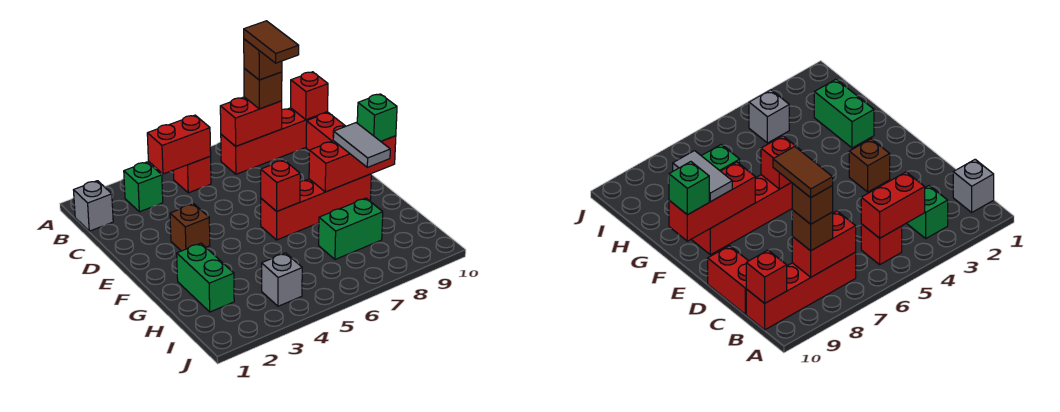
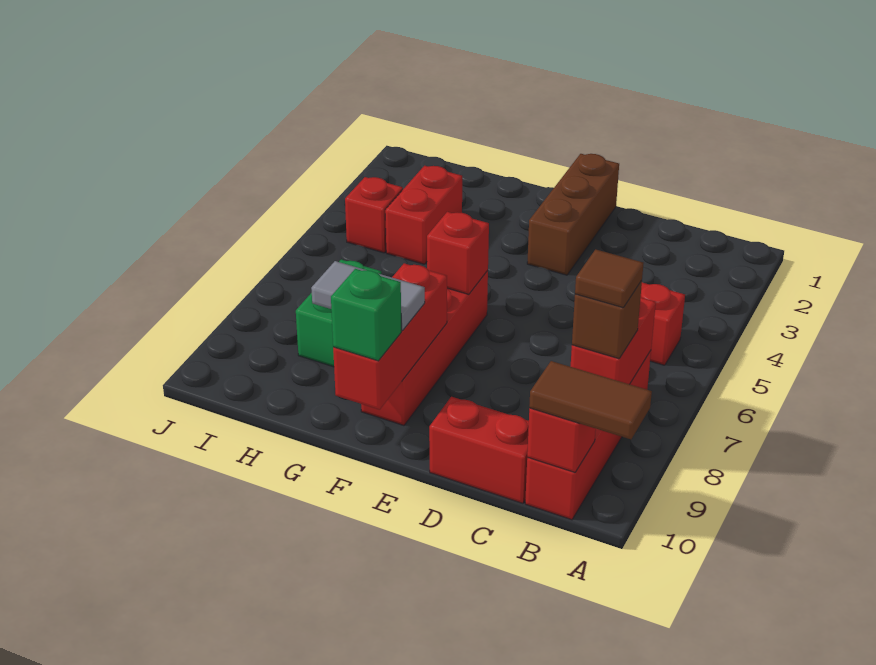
grey 1x1 brick [74,181,113,231] -> none
green 1x1 brick [124,162,163,212] -> none
red 1x2 brick [147,115,211,174] -> red 1x2 brick moved to [385,166,462,264]
brown 1x1 brick [244,39,282,80] -> brown 1x1 tile [575,249,644,308]
brown 1x2 tile [244,21,299,63] -> brown 1x2 tile moved to [529,361,652,439]
brown 1x1 brick [170,204,210,251] -> brown 1x3 brick [527,154,619,275]
green 1x2 brick [177,243,234,312] -> none
grey 1x1 brick [262,253,302,306] -> red 1x1 brick [345,177,403,253]

